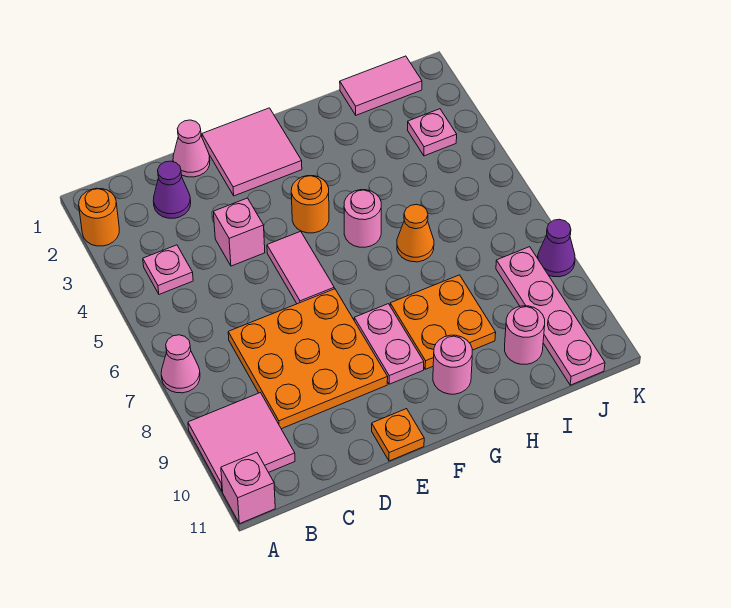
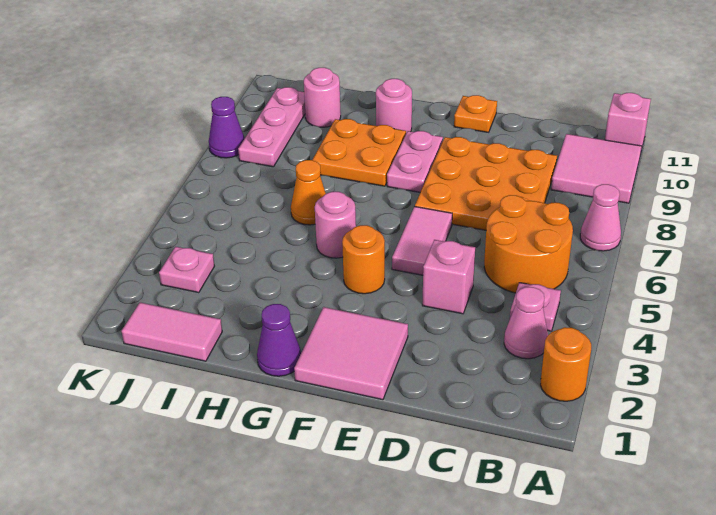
none -> orange 2x2 round brick [484,195,573,293]
purple 1x1 cone [153,161,191,218] -> purple 1x1 cone moved to [257,304,301,376]
pink 1x1 cone [173,120,210,177] -> pink 1x1 cone moved to [504,287,548,359]
pink 1x4 plate [496,247,605,385] -> pink 1x3 plate [238,87,305,167]

